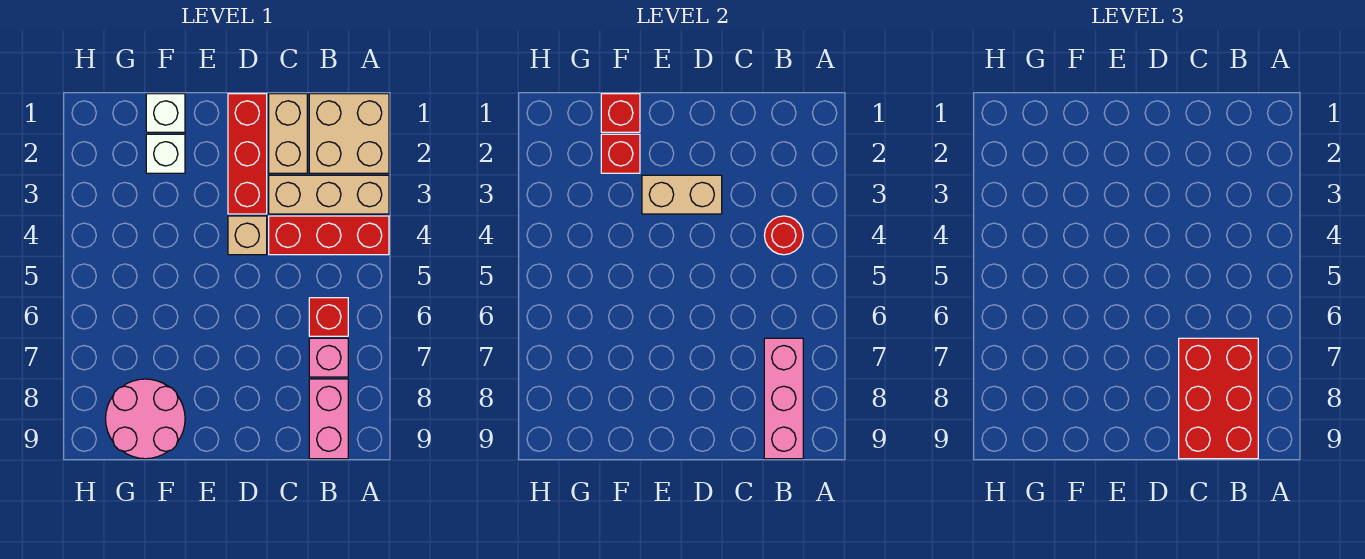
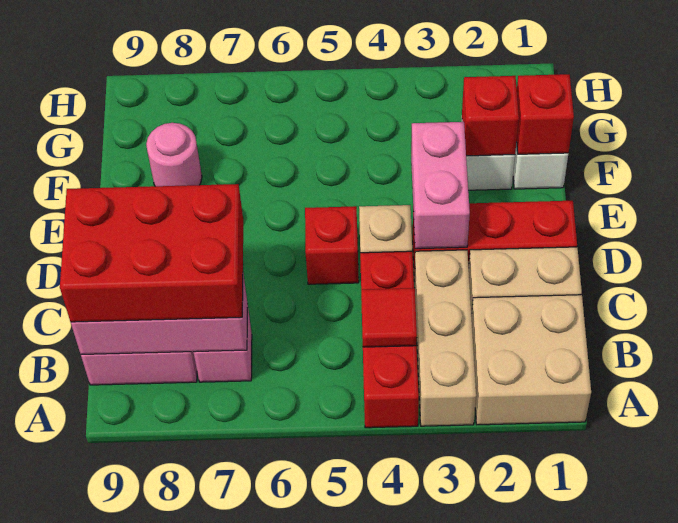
red 1x1 round brick [764,216,803,255] -> red 1x1 tile [361,288,417,347]
red 1x1 brick [309,298,348,336] -> red 1x1 brick moved to [305,206,359,284]
tan 1x2 brick [642,175,722,214] -> pink 1x2 brick [411,122,470,249]
pink 2x2 round brick [106,379,185,459] -> pink 1x1 round brick [146,123,202,186]

